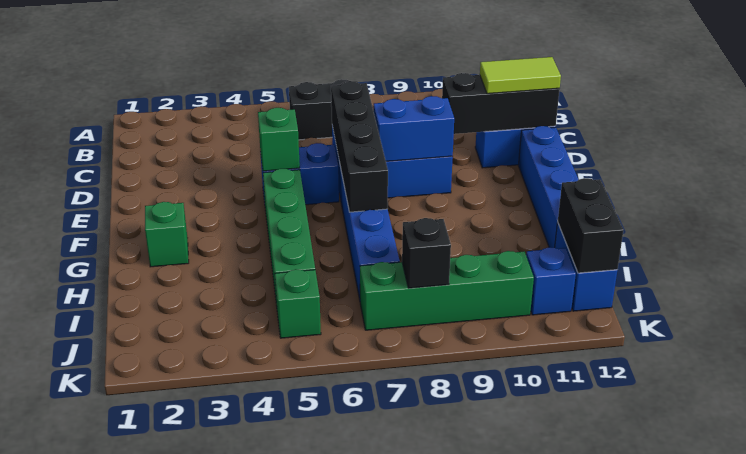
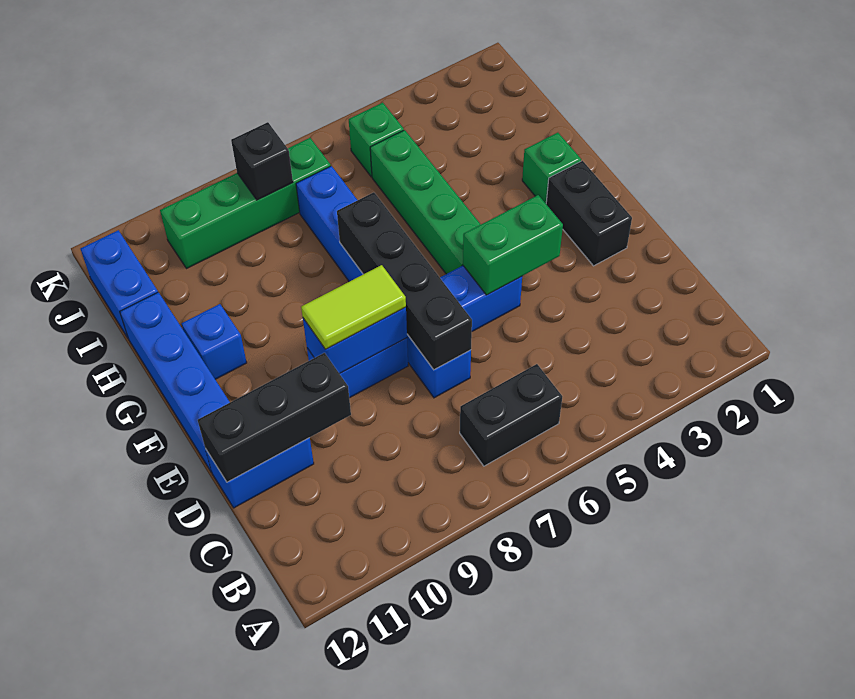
lime 1x2 tile [480,57,561,94] -> lime 1x2 tile moved to [301,265,406,349]
green 1x1 brick [258,108,300,171] -> green 1x2 brick [463,195,563,295]
black 1x2 brick [558,178,624,273] -> black 1x2 brick moved to [546,161,632,266]
blue 1x1 brick [526,247,576,315] -> blue 1x1 brick moved to [182,304,247,379]

